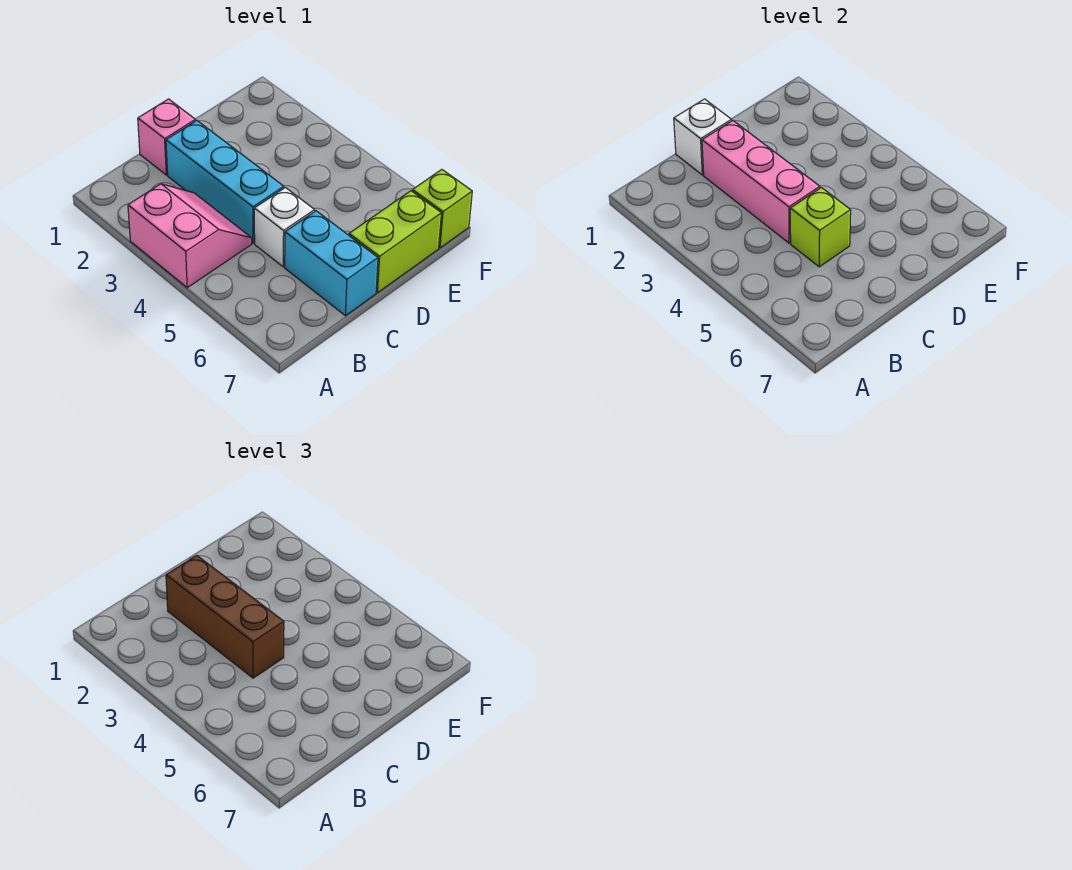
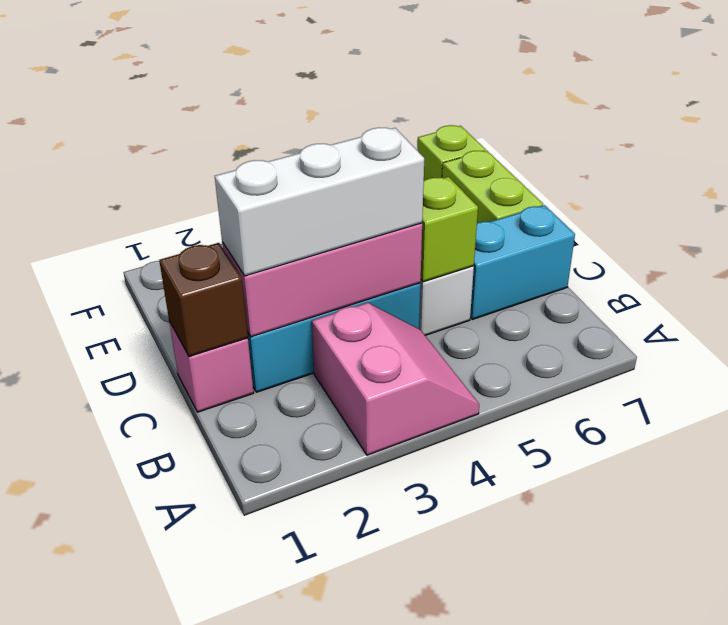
pink 2x2 slope [128,184,252,288] -> pink 2x2 slope turned to [312,302,479,455]
white 1x1 brick [674,99,732,175] -> brown 1x1 brick [159,243,248,357]
brown 1x3 brick [166,556,284,678] -> white 1x3 brick [215,128,424,276]

